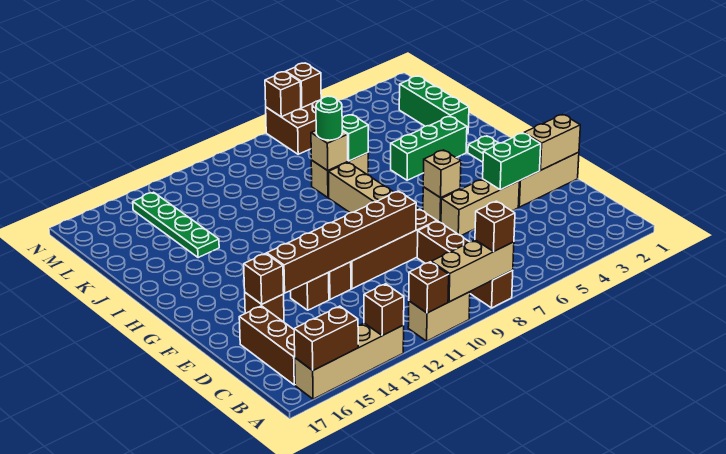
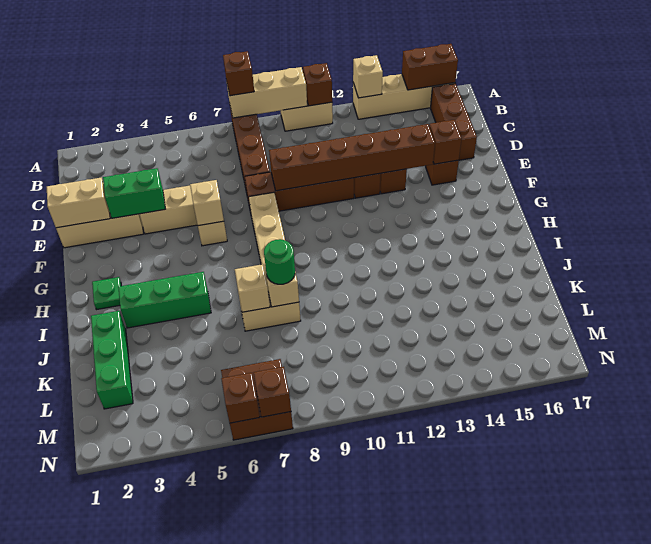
brown 1x1 brick [364,284,404,336] -> tan 1x1 brick [353,55,383,98]
green 1x1 brick [342,115,368,161] -> tan 1x1 brick [235,264,270,312]
green 1x4 plate [133,192,219,258] -> none

